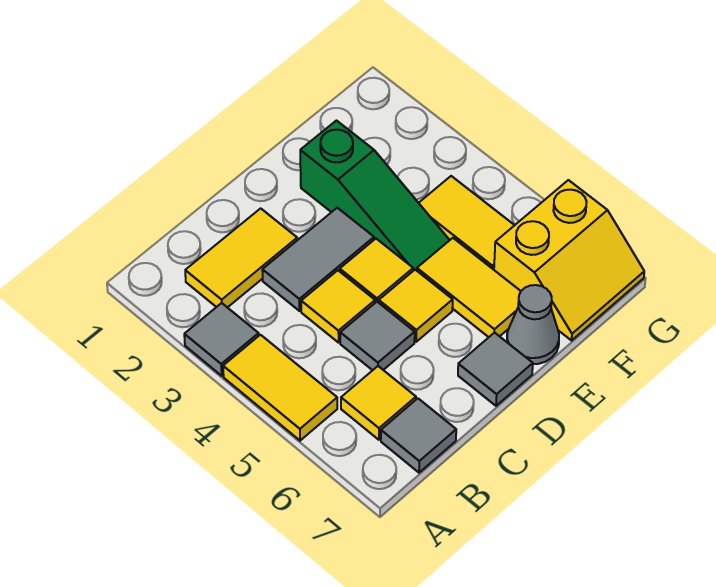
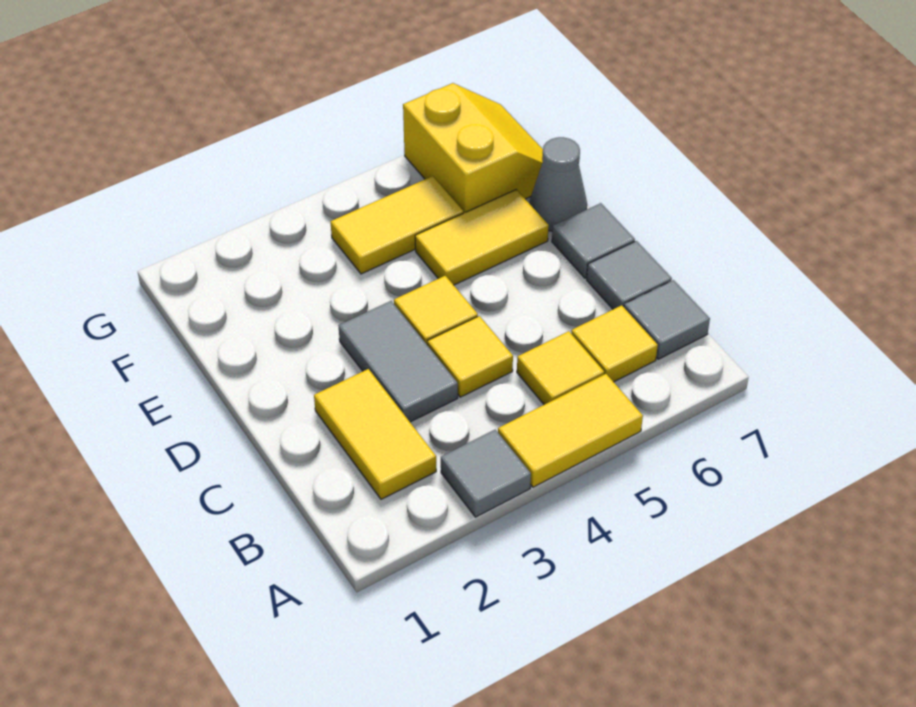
grey 1x1 tile [340,302,415,370] -> grey 1x1 tile moved to [587,241,672,309]
yellow 1x1 tile [379,270,453,342] -> yellow 1x1 tile moved to [517,331,604,405]
green 1x3 slope [300,121,450,271] -> none

